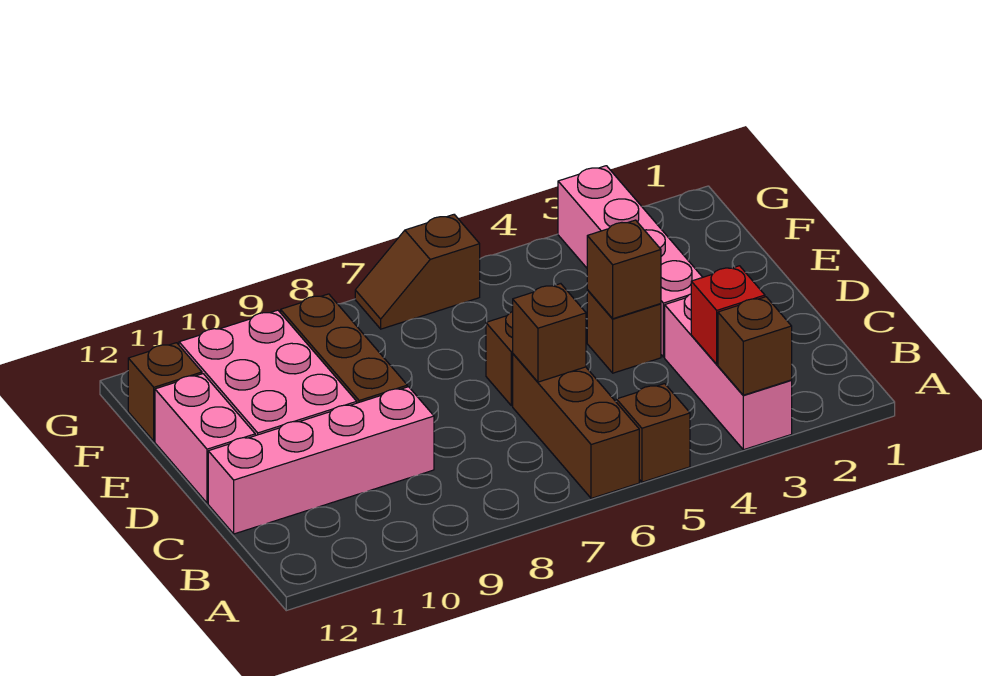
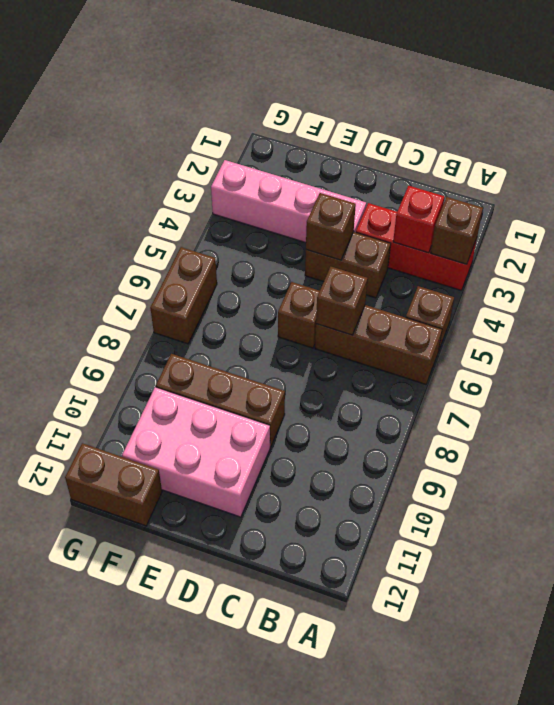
pink 1x3 brick [665,294,792,450] -> red 1x3 brick [356,203,477,290]
pink 1x4 brick [208,387,434,534] -> none
brown 1x1 brick [587,290,661,373] -> brown 1x2 brick [305,232,391,298]
pink 1x2 brick [155,374,255,503] -> none
brown 1x1 brick [128,343,202,441] -> brown 1x2 brick [65,443,162,526]
brown 1x2 slope [355,215,480,329] -> brown 1x2 brick [150,247,217,344]

